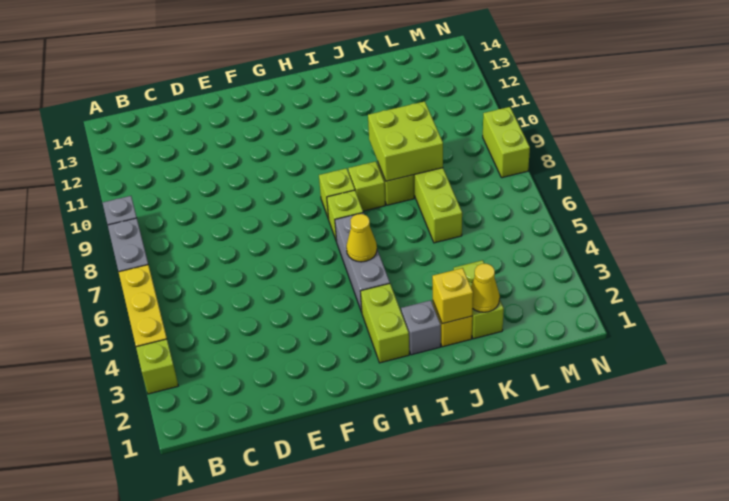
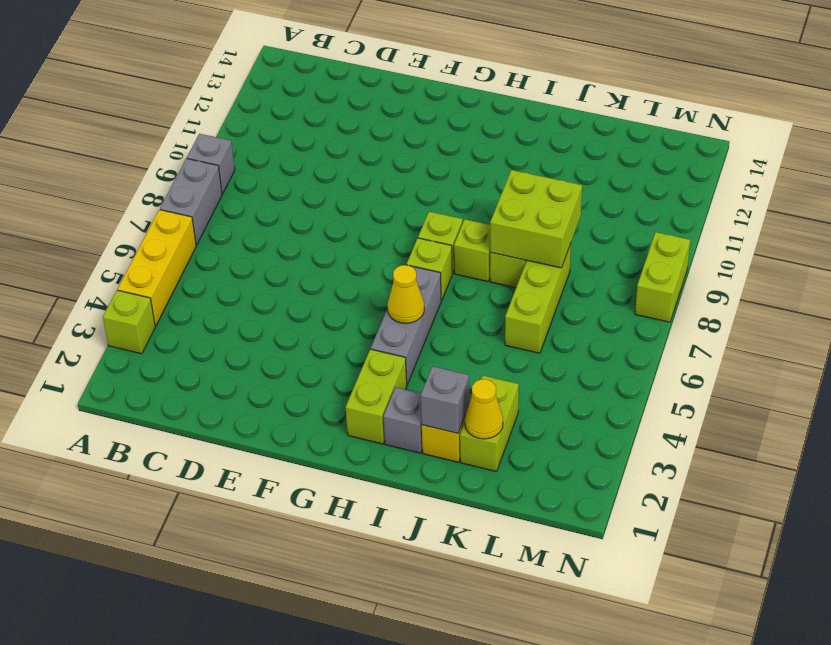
yellow 1x1 brick [432,268,473,324] -> grey 1x1 brick [421,366,469,433]

